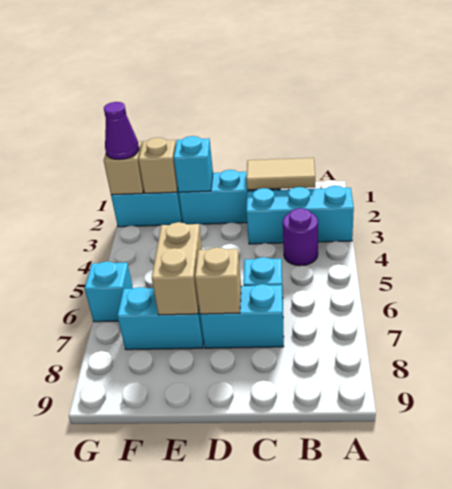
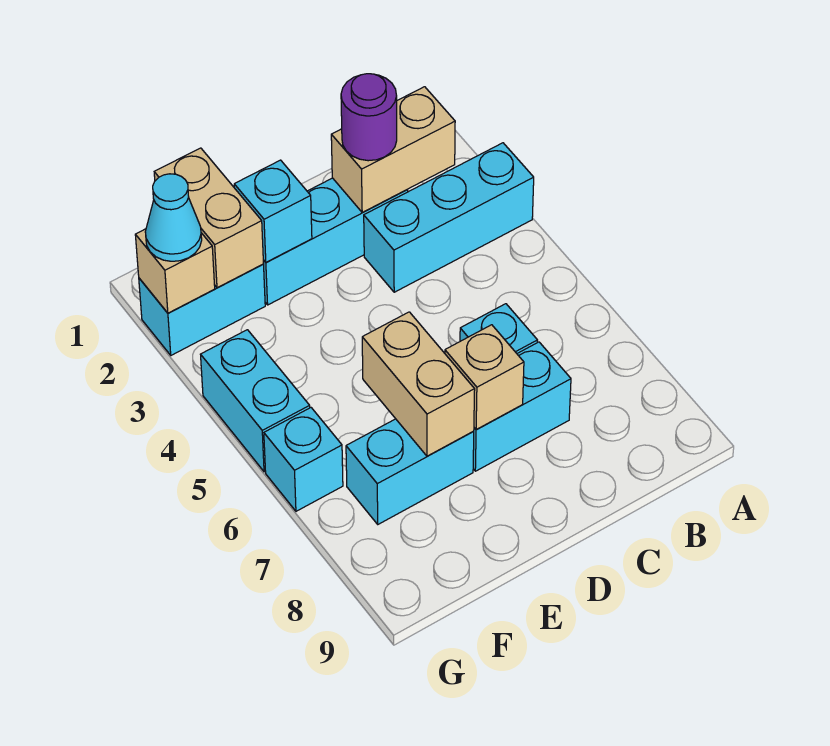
tan 1x2 tile [246,158,315,190] -> tan 1x2 brick [331,87,455,213]
purple 1x1 round brick [283,208,318,266] -> purple 1x1 round brick moved to [341,74,397,161]
tan 1x1 brick [138,137,178,193] -> tan 1x2 brick [154,148,263,288]
purple 1x1 cone [104,102,139,159] -> cyan 1x1 cone [145,174,202,261]
none -> cyan 1x2 brick [201,330,310,472]

